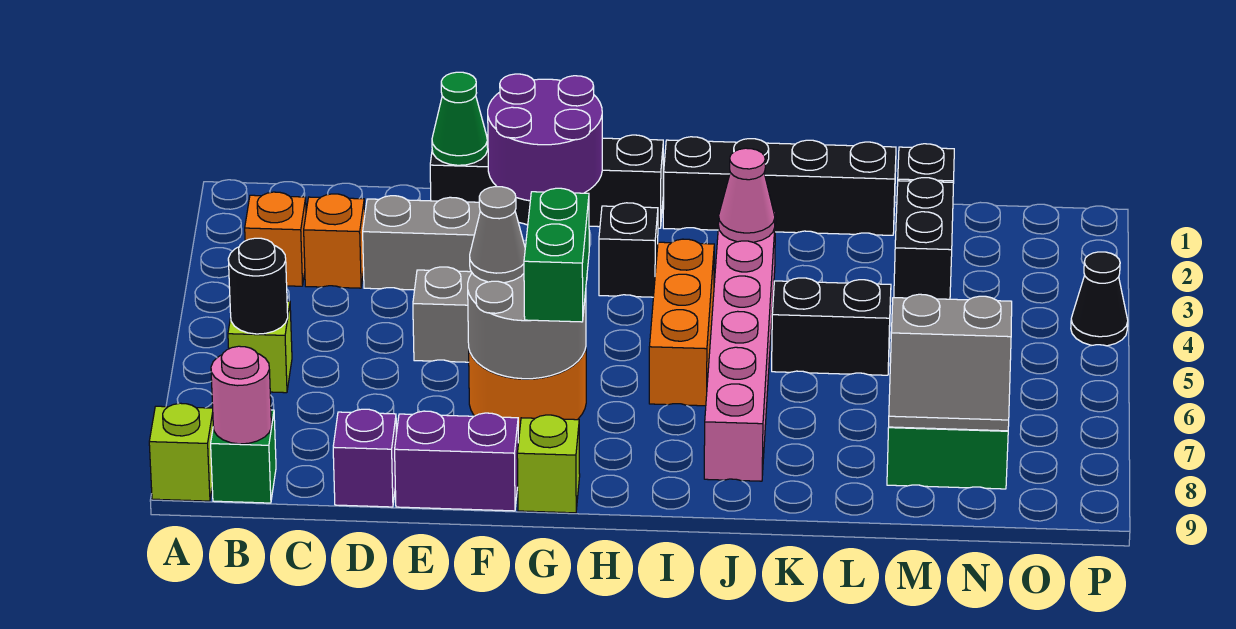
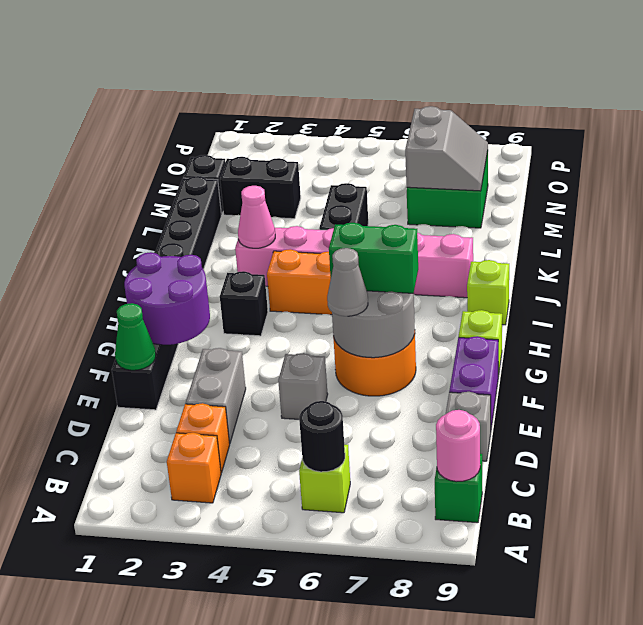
lime 1x1 brick [149,403,213,501] -> lime 1x1 brick moved to [467,260,509,325]
purple 1x1 brick [333,409,397,507] -> grey 1x1 brick [446,392,491,461]
black 1x1 cone [1071,252,1128,346] -> none

